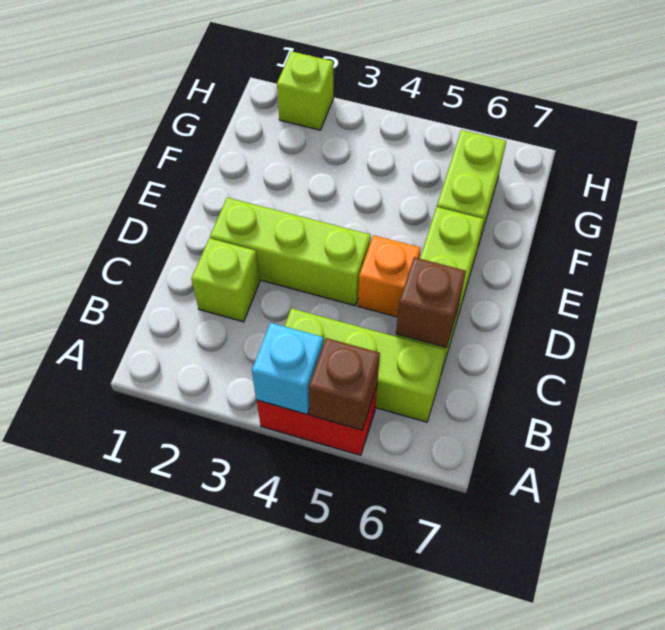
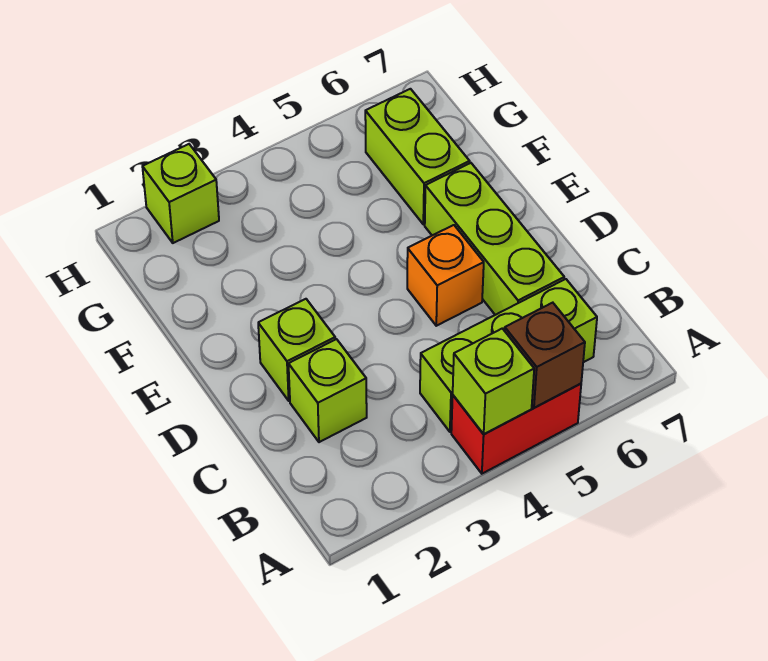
cyan 1x1 brick [252,323,323,414] -> lime 1x1 brick [453,329,534,434]
brown 1x1 brick [396,257,466,348] -> none
lime 1x3 brick [210,198,371,306] -> lime 1x1 brick [258,299,335,401]

